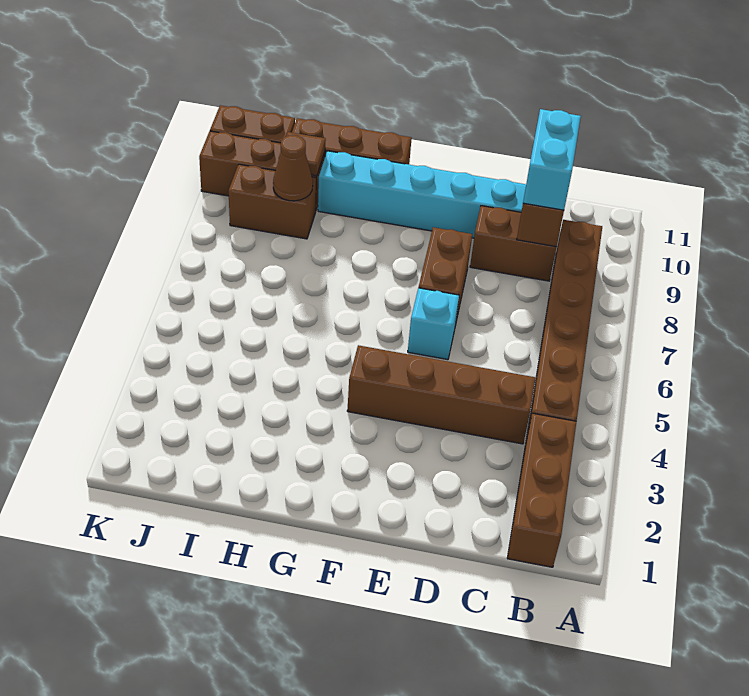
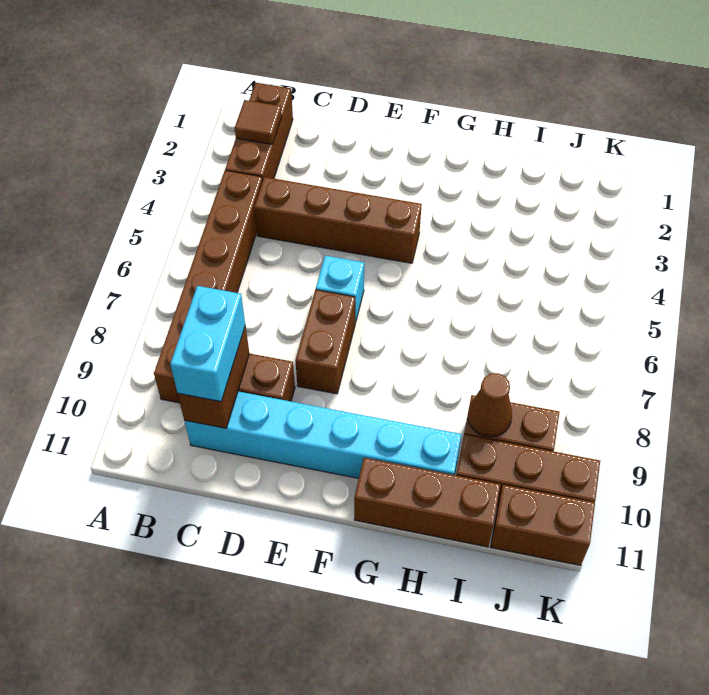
brown 1x1 tile [279,132,326,176] -> brown 1x1 tile moved to [235,100,282,144]

